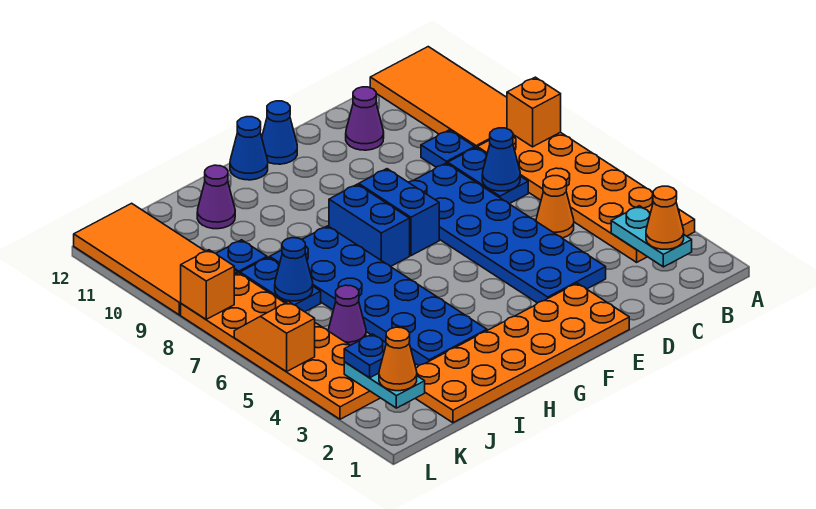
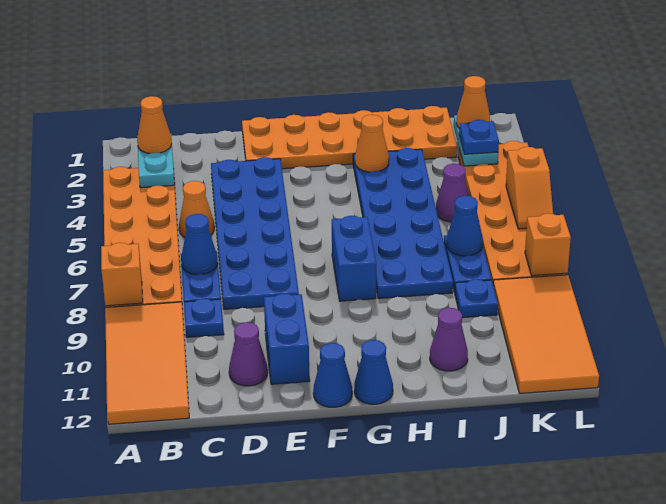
blue 1x2 brick [359,169,439,256] -> blue 1x2 brick moved to [264,293,310,384]
none -> orange 1x1 cone [355,115,389,172]

